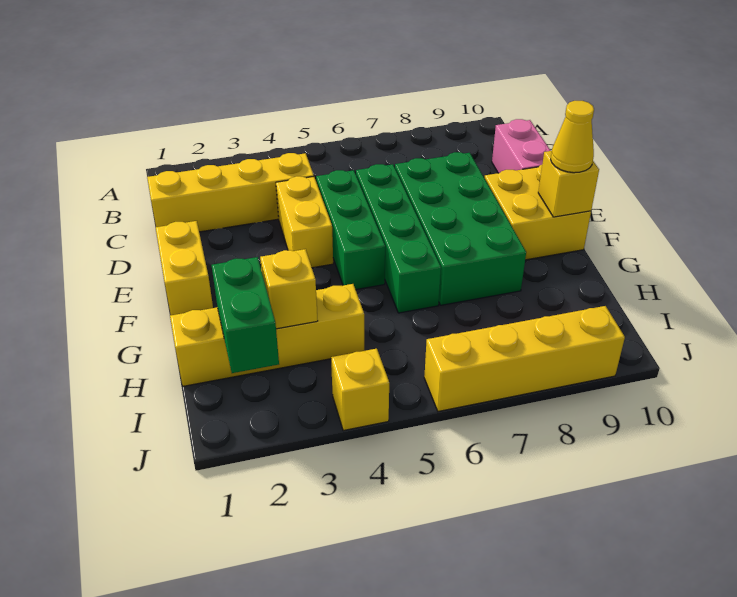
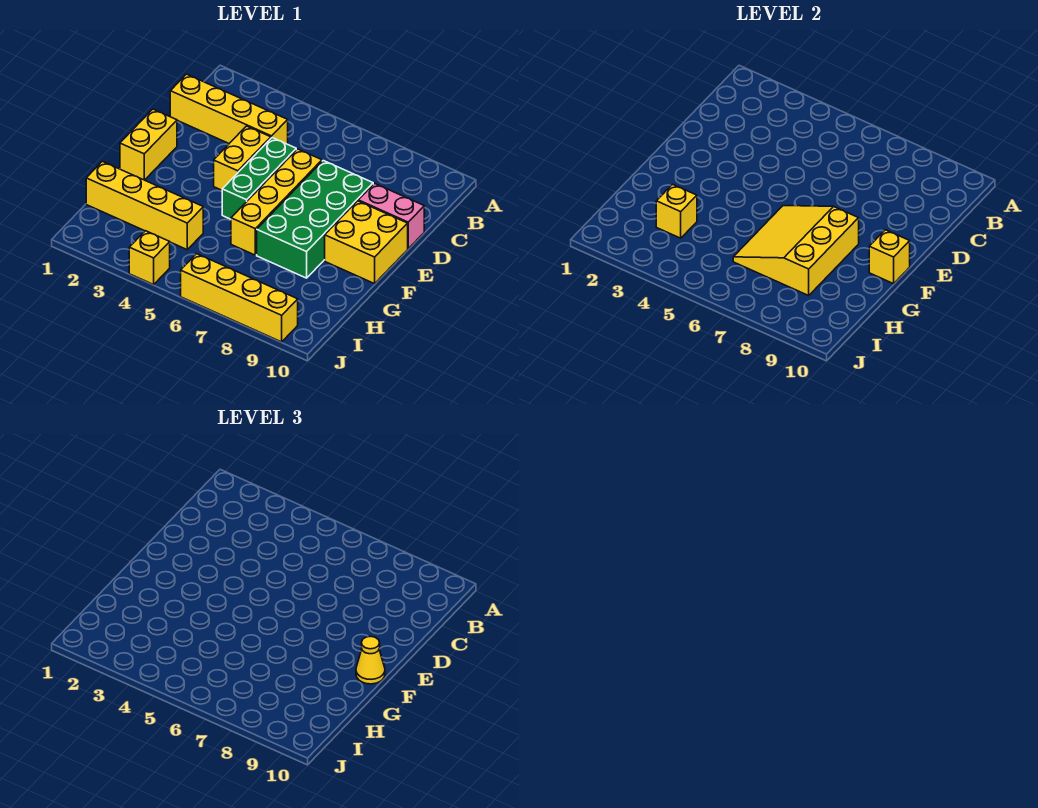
pink 1x2 brick [492,119,551,173] -> pink 1x2 brick turned to [358,184,424,249]
green 1x4 brick [356,164,441,313] -> yellow 1x4 brick [231,149,322,255]
none -> yellow 3x3 slope [733,206,859,295]
green 1x2 brick [212,257,279,373] -> none

